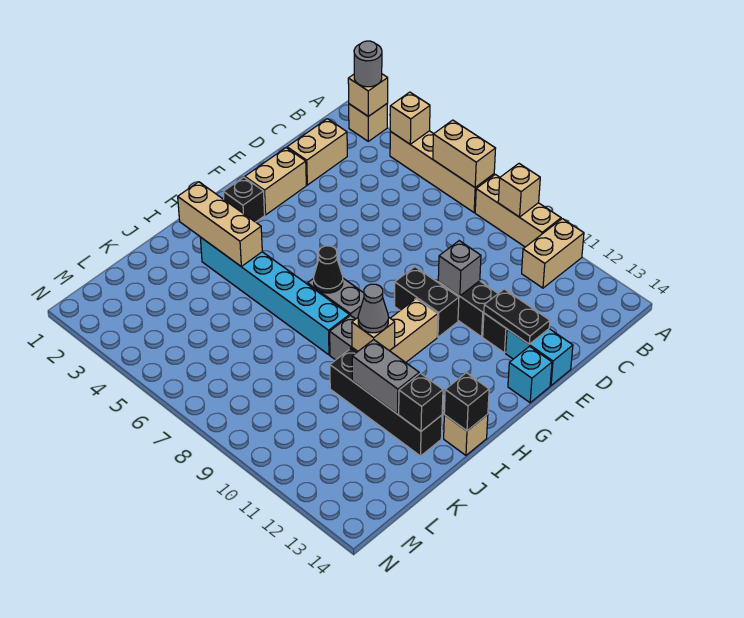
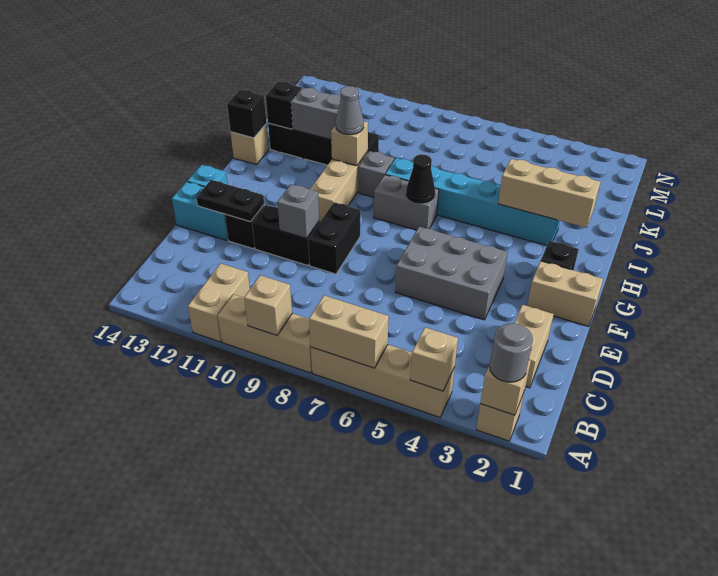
tan 1x2 brick [245,148,306,215] -> tan 1x2 brick turned to [527,261,603,326]
none -> grey 2x3 brick [395,227,508,320]
black 1x2 brick [395,267,459,337] -> black 1x2 brick turned to [308,202,360,274]

